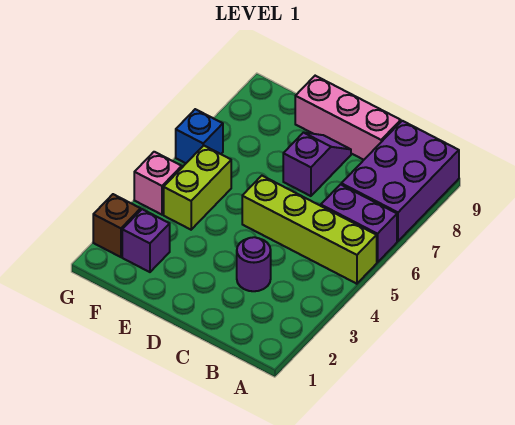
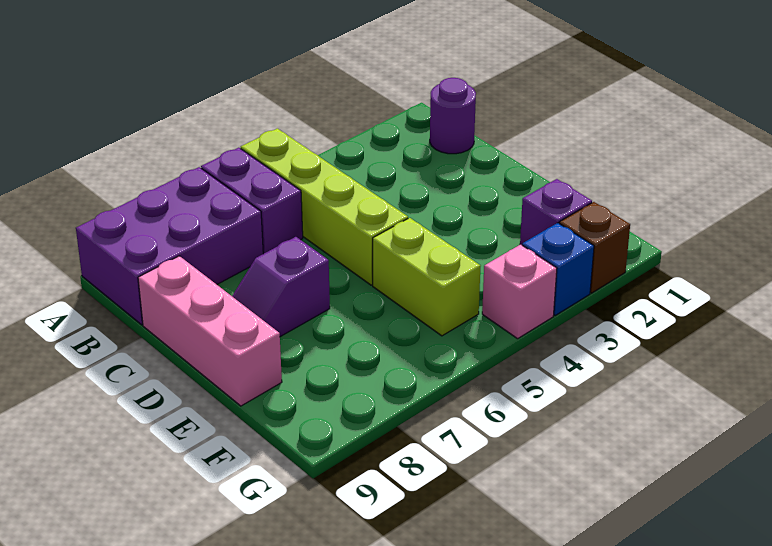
purple 1x1 round brick [237,237,271,291] -> purple 1x1 round brick moved to [430,78,476,154]
lime 1x2 brick [164,146,231,230] -> lime 1x2 brick turned to [373,218,480,336]
blue 1x1 brick [176,109,223,163] -> blue 1x1 brick moved to [522,223,594,315]

